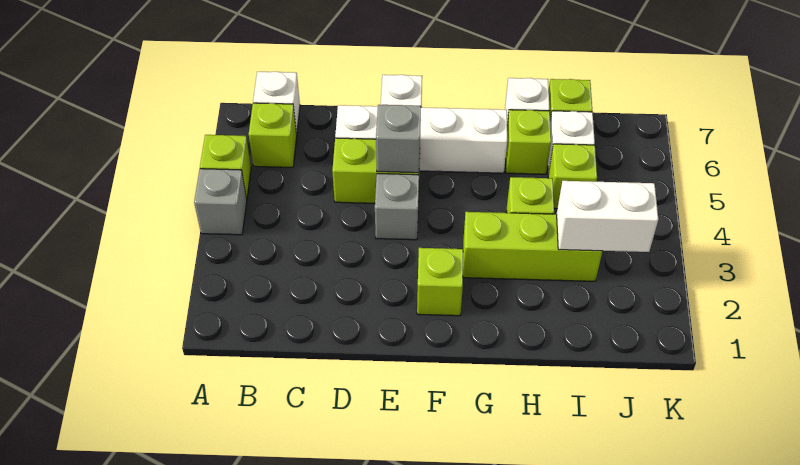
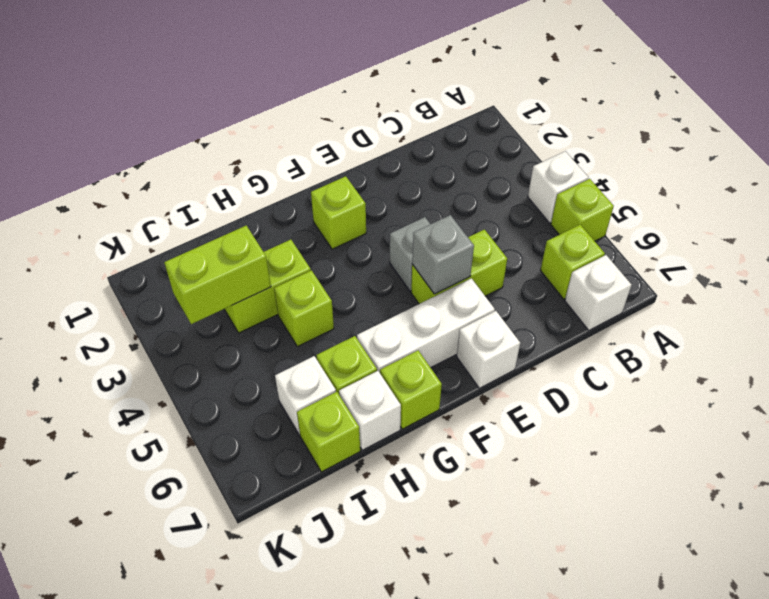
grey 1x1 brick [194,169,247,235] -> white 1x1 brick [528,151,589,223]
white 1x4 brick [335,105,507,173] -> white 1x3 brick [357,278,495,373]
lime 1x3 brick [463,212,602,281] -> lime 1x2 brick [224,240,311,333]
white 1x2 brick [557,181,658,252] -> lime 1x2 brick [164,226,271,324]
lime 1x1 brick [548,144,597,208] -> lime 1x1 brick moved to [380,350,442,429]

